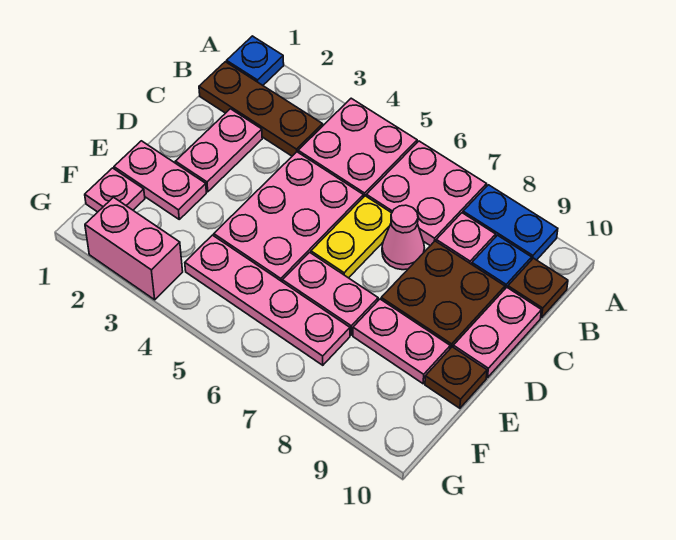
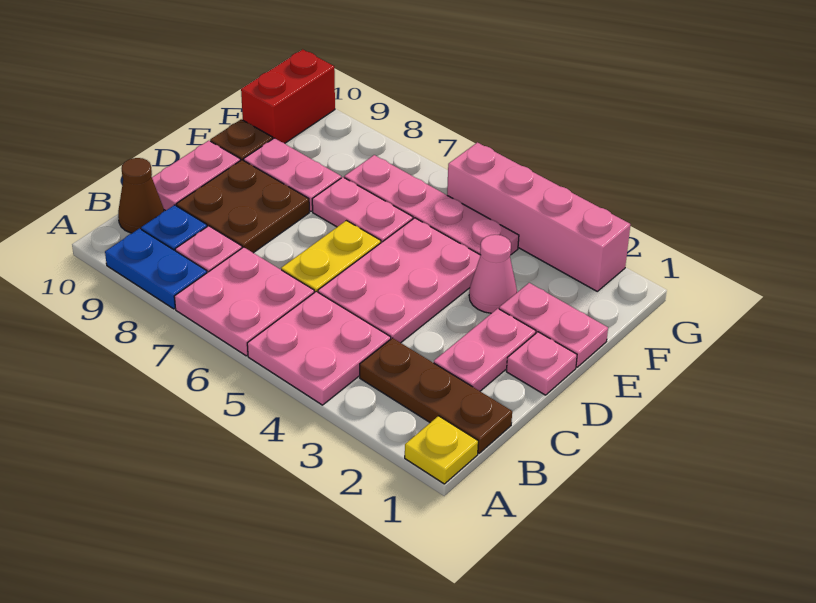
blue 1x1 plate [227,36,284,85] -> yellow 1x1 plate [405,416,478,484]
brown 1x1 plate [508,258,568,318] -> brown 1x1 cone [118,158,164,233]
pink 1x1 cone [382,205,424,270] -> pink 1x1 cone moved to [469,235,517,313]
pink 1x1 plate [85,168,145,212] -> pink 1x1 plate moved to [506,332,577,395]
none -> red 1x2 brick [241,49,335,143]
pink 1x2 brick [85,197,183,300] -> pink 1x4 brick [447,142,630,291]

